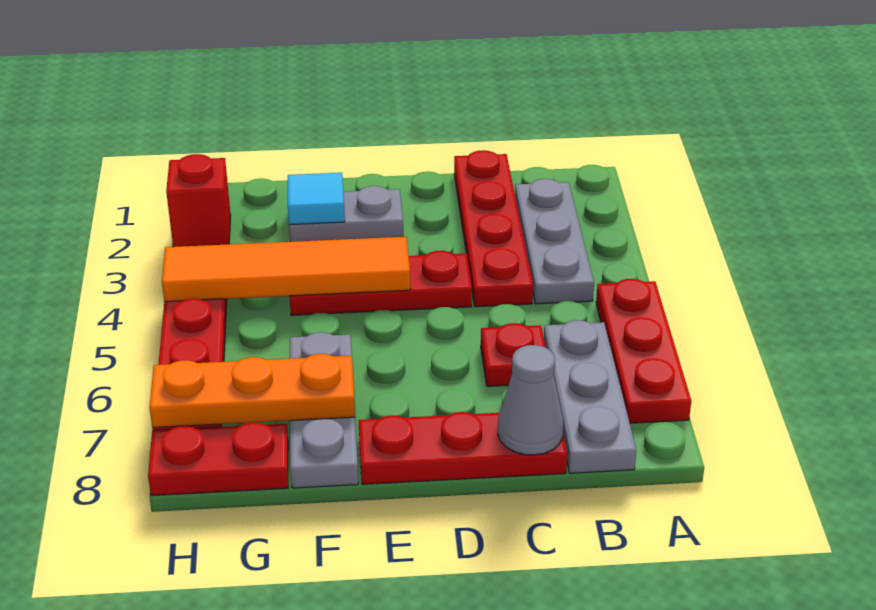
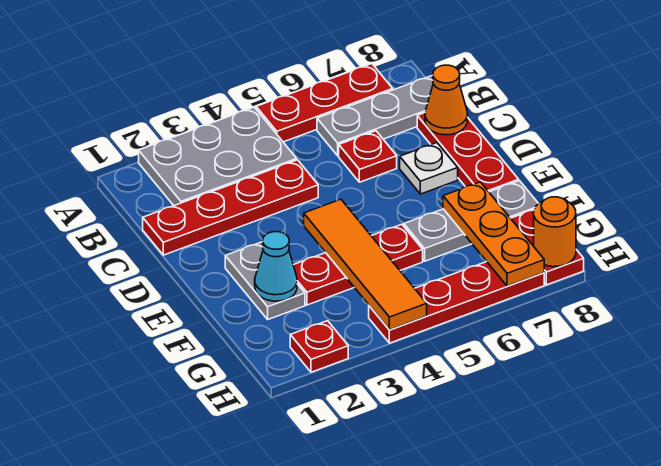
grey 1x3 plate [515,179,594,304] -> grey 2x3 plate [139,107,297,206]
grey 1x1 cone [498,345,563,455] -> orange 1x1 cone [425,65,467,135]
red 1x3 plate [289,251,472,315] -> red 1x3 plate turned to [293,224,423,305]
none -> white 1x1 plate [400,143,458,194]
cyan 1x1 tile [288,173,345,225] -> cyan 1x1 cone [255,232,297,301]
red 1x1 brick [166,154,231,247] -> red 1x1 plate [290,321,348,372]
none -> orange 1x1 round brick [534,197,576,267]

